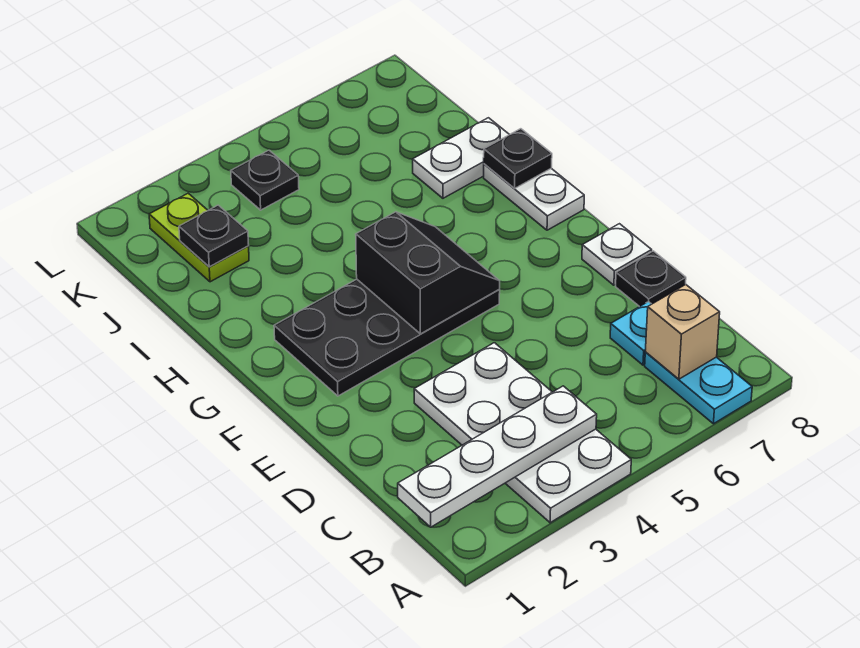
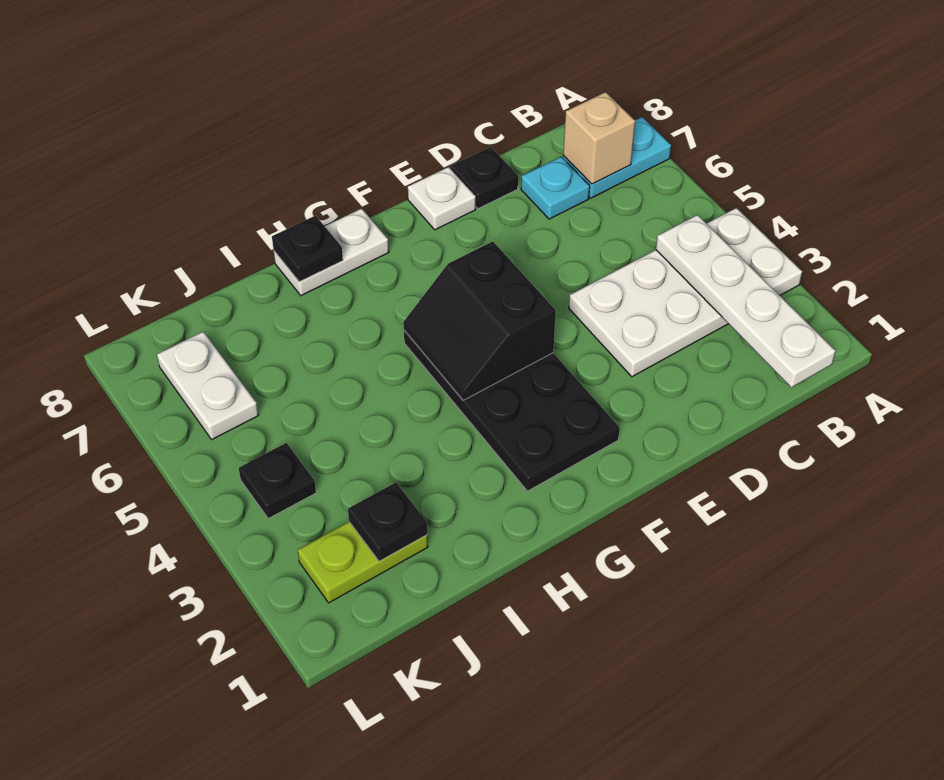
black 2x2 slope [356,212,500,334] -> black 2x2 slope turned to [403,241,556,400]
white 1x2 plate [413,118,509,198] -> white 1x2 plate moved to [157,332,259,439]

